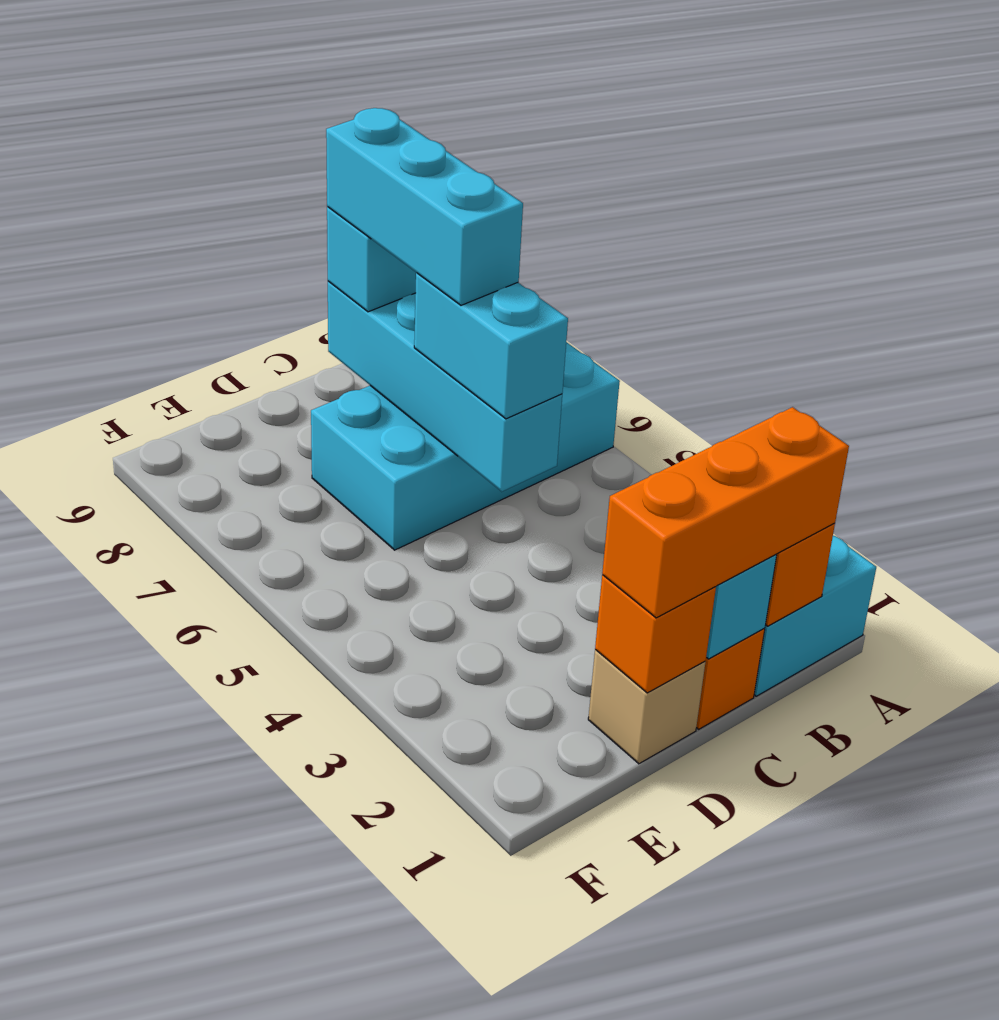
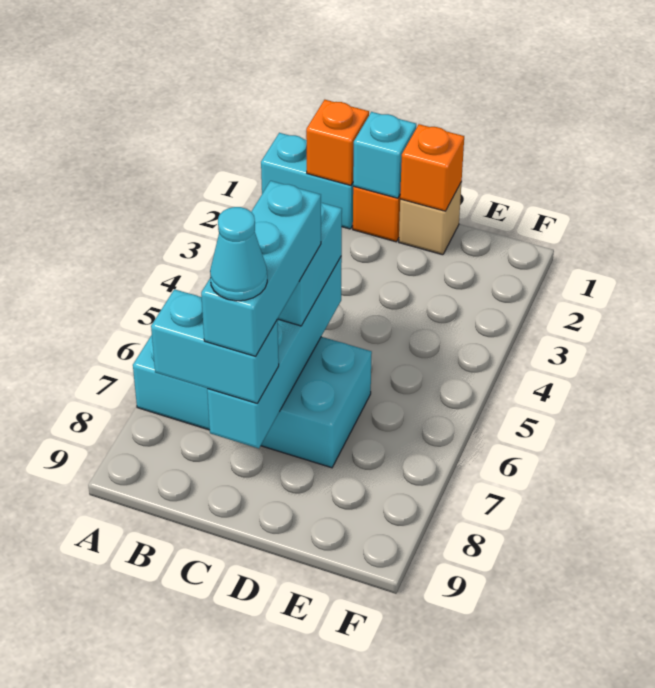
orange 1x3 brick [602,407,849,618] -> none
none -> cyan 1x1 cone [210,207,267,301]

